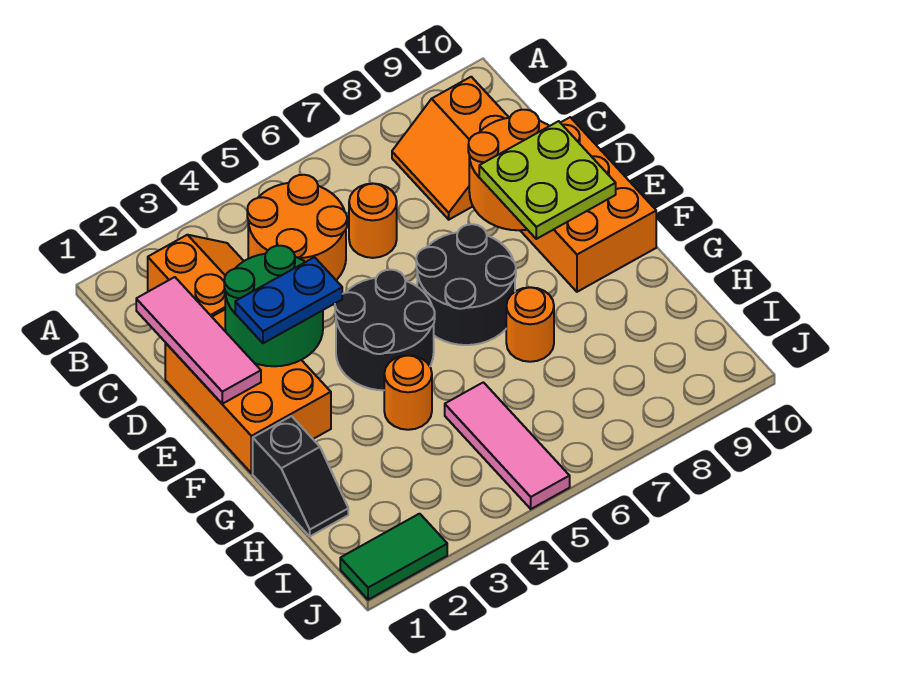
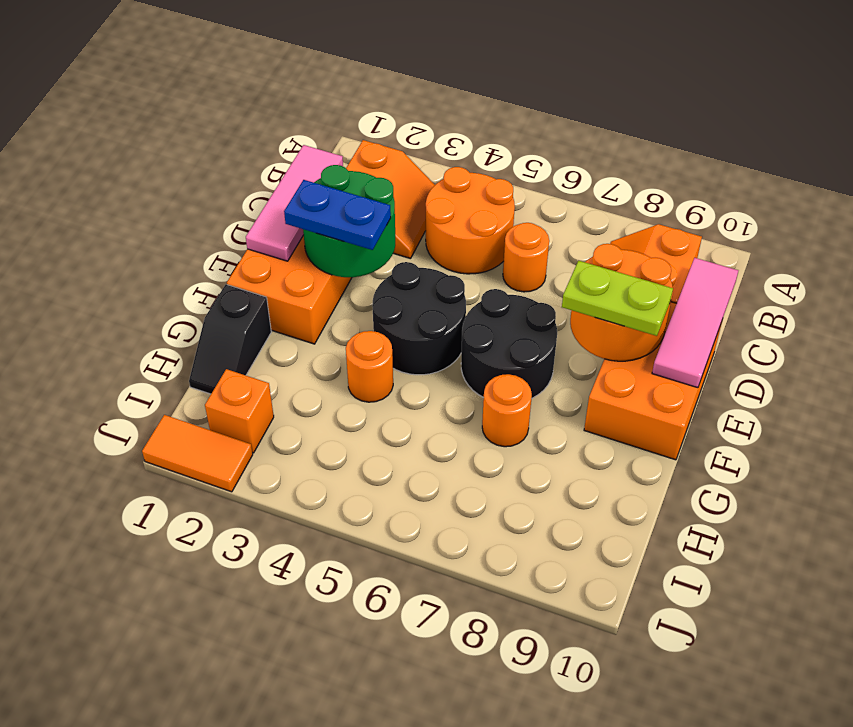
lime 2x2 plate [479,121,616,239] -> lime 1x2 plate [562,261,673,336]
pink 1x3 tile [445,382,570,509] -> pink 1x3 tile moved to [652,258,738,388]
none -> orange 1x1 brick [205,369,274,453]
green 1x2 tile [340,514,447,600] -> orange 1x2 tile [142,415,253,492]

